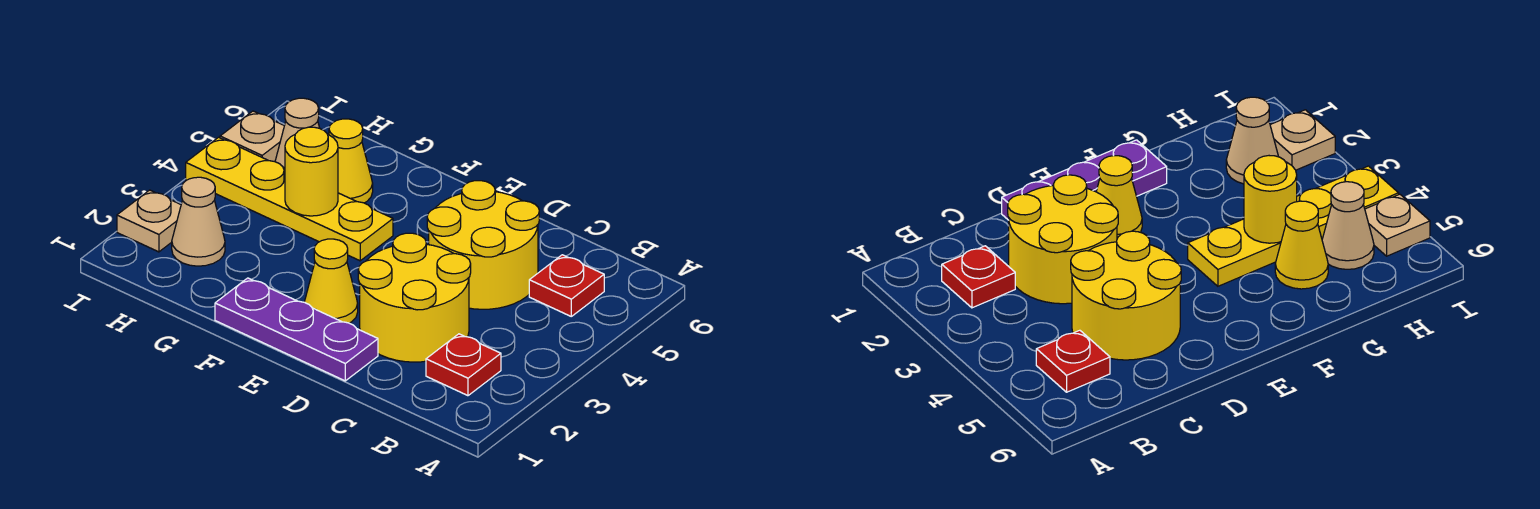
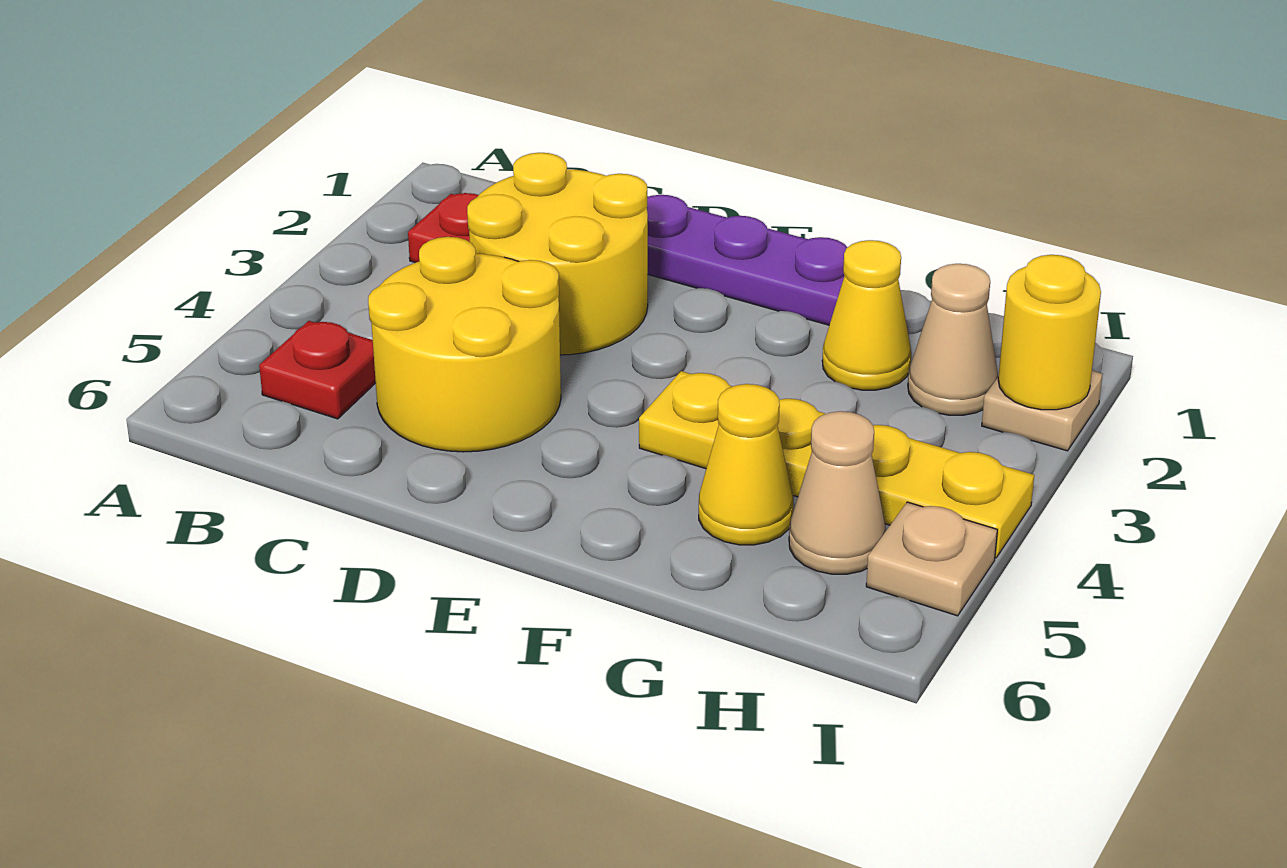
yellow 1x1 cone [305,239,358,323] -> yellow 1x1 cone moved to [822,240,911,390]
yellow 1x1 round brick [285,127,338,216] -> yellow 1x1 round brick moved to [998,255,1101,410]

